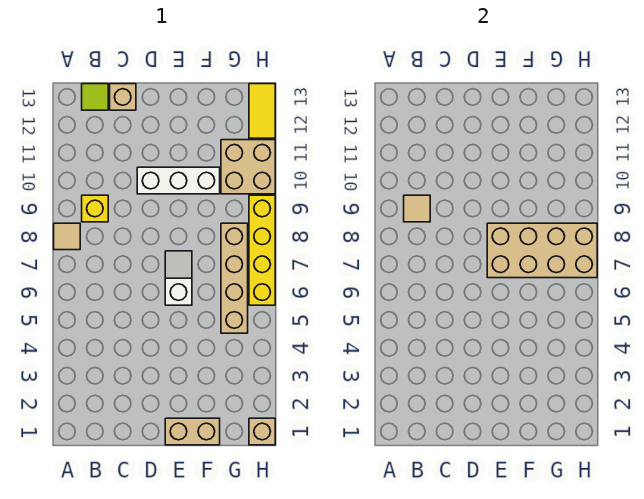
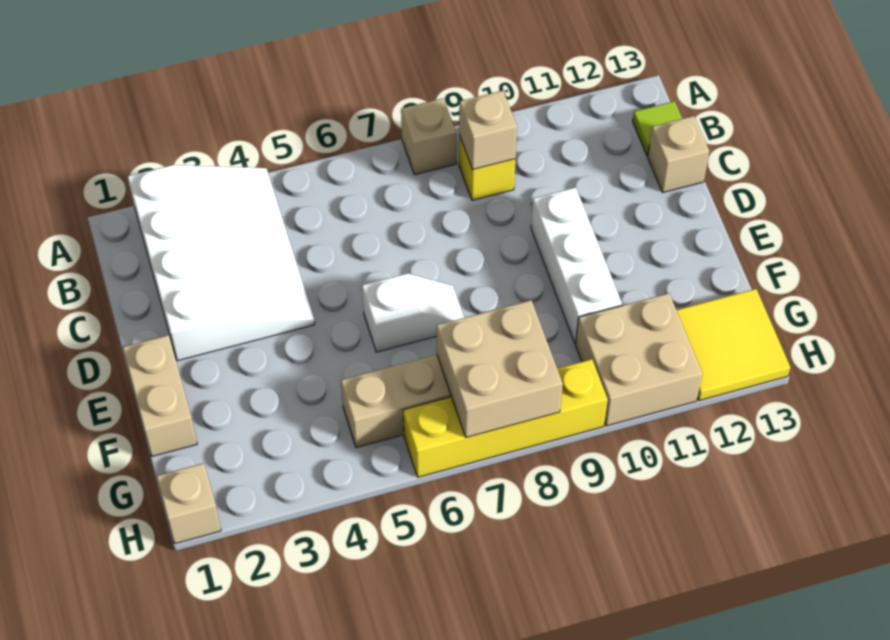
none -> white 3x4 slope [128,165,315,361]
tan 1x1 tile [54,223,80,250] -> tan 1x1 brick [401,98,456,175]
tan 1x1 tile [404,195,430,222] -> tan 1x1 brick [459,91,517,170]
tan 2x4 brick [487,223,597,278] -> tan 2x2 brick [437,300,563,437]
yellow 1x2 tile [249,84,275,138] -> yellow 2x2 tile [677,289,790,401]

